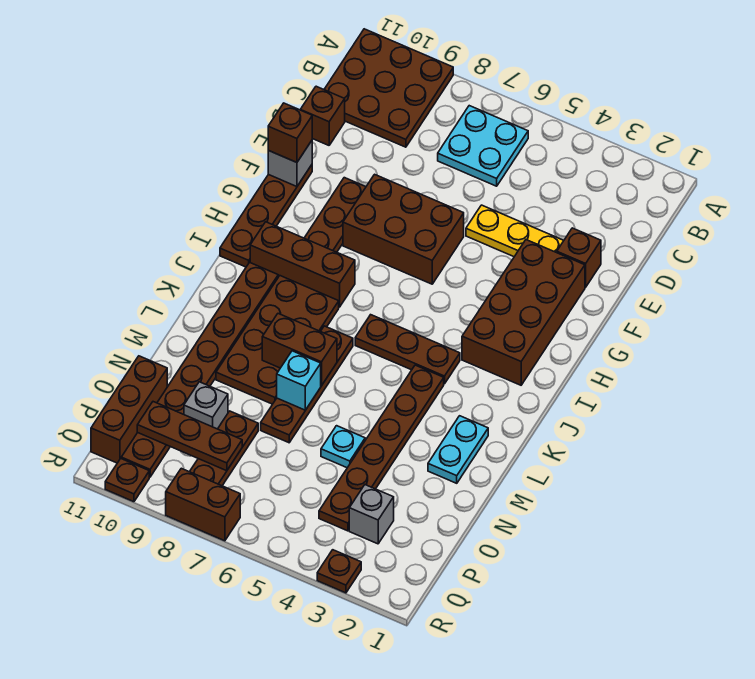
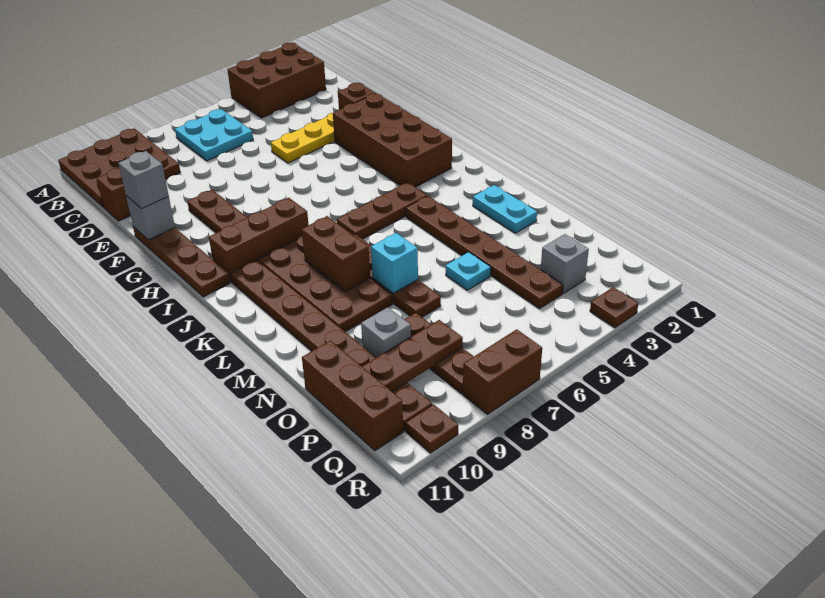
brown 2x3 brick [343,174,464,284] -> brown 2x3 brick moved to [227,43,326,118]
brown 1x1 brick [268,103,312,162] -> grey 1x1 brick [118,151,169,209]
brown 1x2 brick [262,314,337,386] -> brown 1x2 brick turned to [302,216,370,292]

